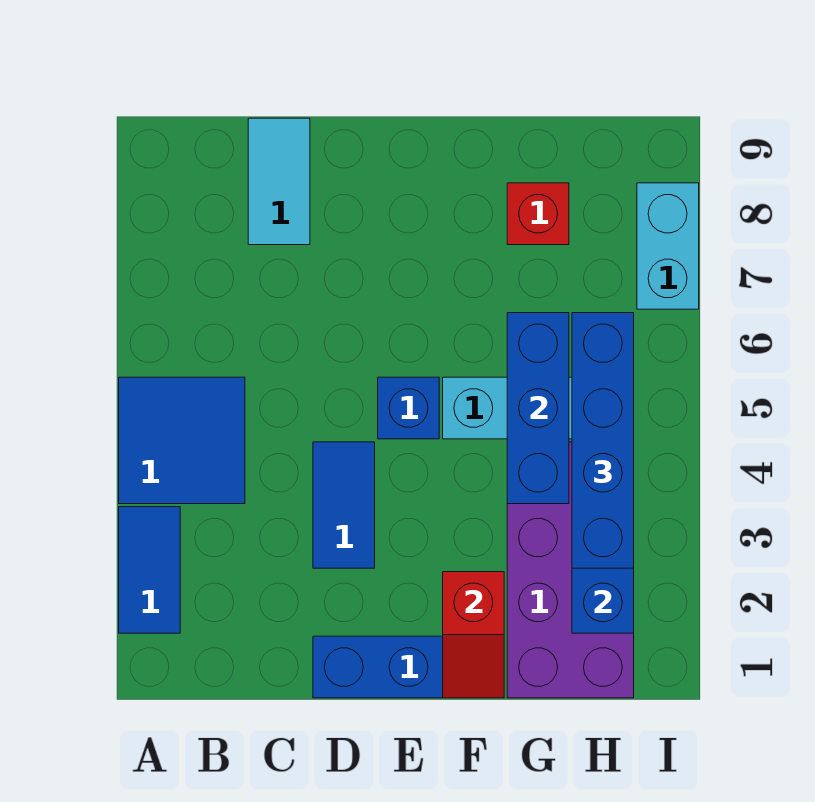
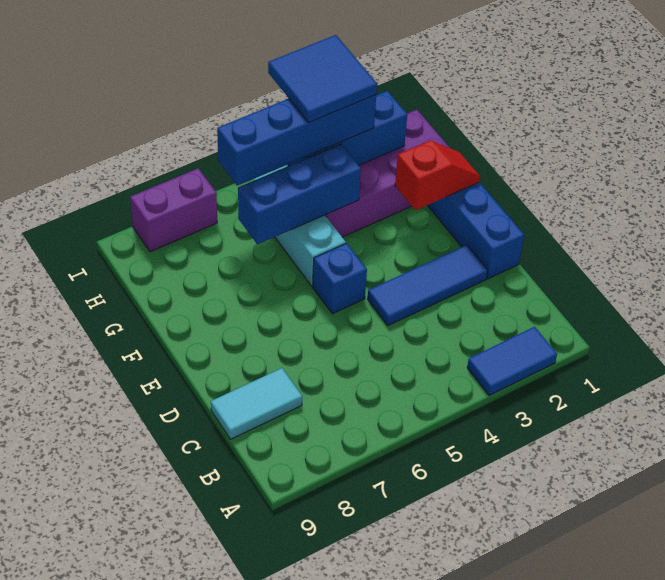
blue 2x2 tile [119,377,245,504] -> blue 2x2 tile moved to [268,35,377,123]
blue 1x2 tile [313,442,375,568] -> blue 1x3 tile [368,245,488,326]
red 1x1 brick [507,183,569,245] -> none
cyan 1x2 brick [637,183,699,309] -> purple 1x2 brick [130,168,217,252]

